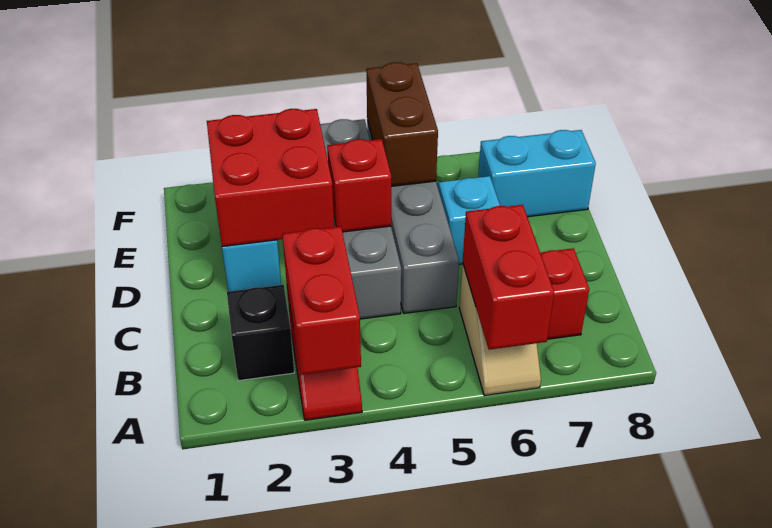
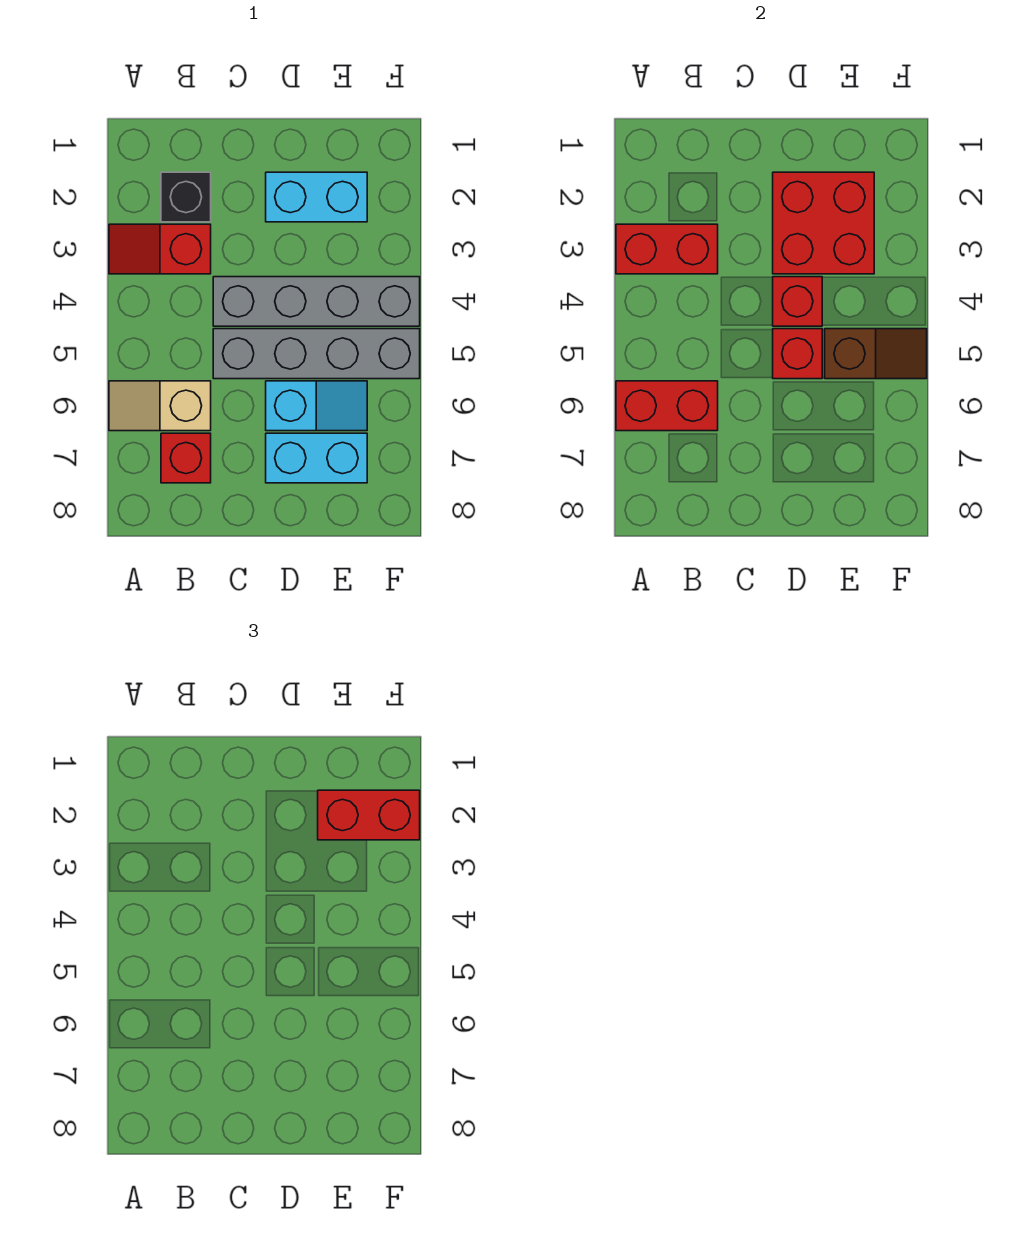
none -> red 1x1 brick [773,329,822,379]
none -> red 1x2 brick [318,790,420,840]
brown 1x2 brick [366,62,438,186] -> brown 1x2 slope [825,329,927,379]
cyan 1x2 brick [478,130,596,217] -> cyan 1x2 brick turned to [266,433,367,483]

